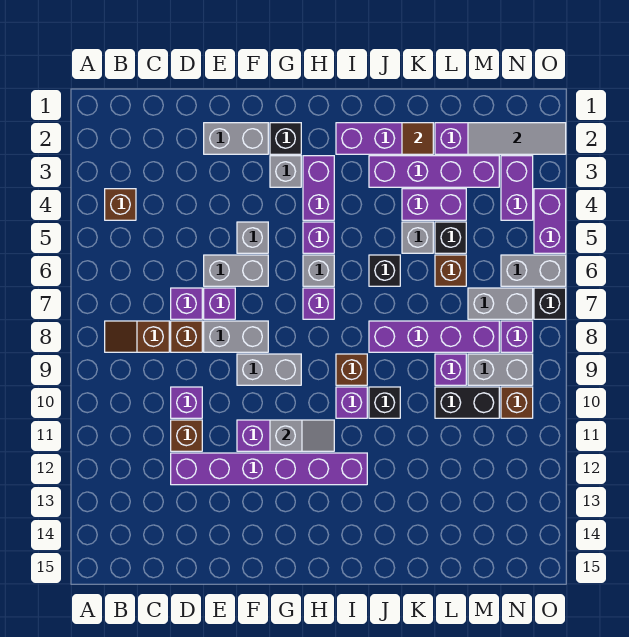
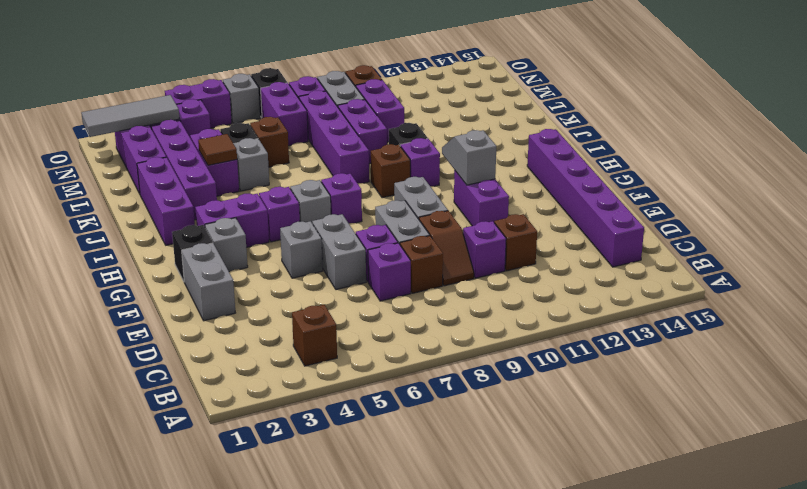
brown 1x2 slope [105,321,169,352] -> brown 1x2 slope moved to [419,211,474,286]
purple 1x6 brick [171,453,367,485] -> purple 1x6 brick moved to [527,129,644,267]
black 1x1 brick [369,255,400,286] -> none
brown 1x1 tile [402,123,433,154] -> brown 1x1 tile moved to [198,134,237,165]
purple 1x1 brick [435,354,466,385] -> purple 1x2 brick [338,99,387,164]
black 1x2 brick [435,387,499,418] -> purple 1x2 brick [356,79,404,142]
grey 1x3 tile [468,123,566,154] -> grey 1x3 tile turned to [81,95,179,137]
grey 1x2 brick [468,288,533,319] -> purple 1x2 brick [261,82,308,146]
grey 1x2 brick [501,255,566,286] -> grey 1x1 brick [223,74,260,124]

